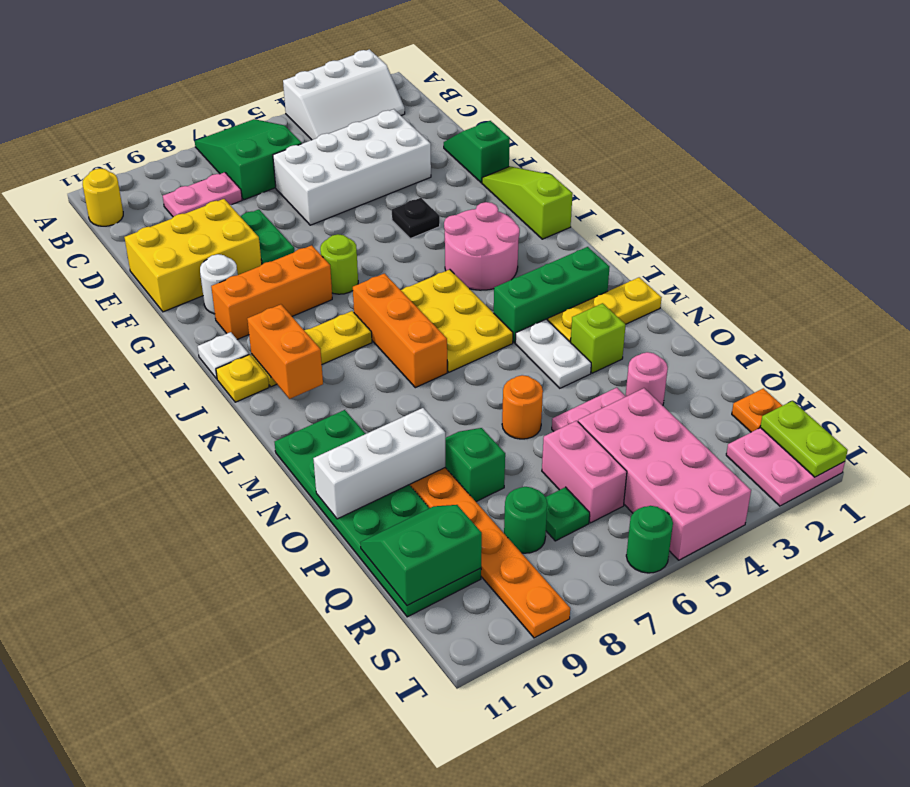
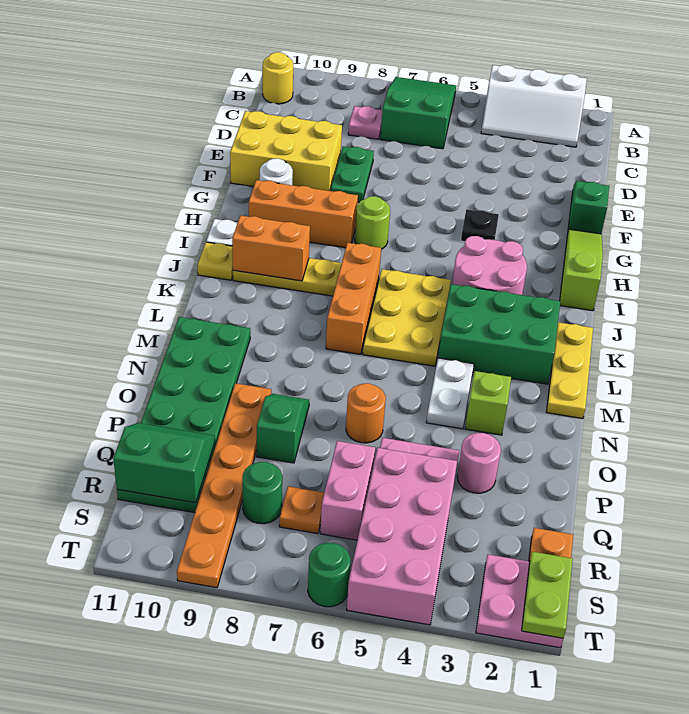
pink 1x2 plate [163,172,242,217] -> pink 1x1 plate [348,106,382,139]
white 2x4 brick [273,109,431,225] -> none
orange 1x2 brick [247,304,323,399] -> orange 1x2 brick turned to [232,215,310,281]
green 1x3 brick [494,247,609,343] -> green 2x3 brick [438,284,560,384]
yellow 1x3 plate [548,277,662,343] -> yellow 1x3 plate turned to [547,322,593,419]
white 1x3 brick [313,408,445,519] -> none
green 1x1 plate [546,487,590,541] -> orange 1x1 plate [279,487,324,534]

